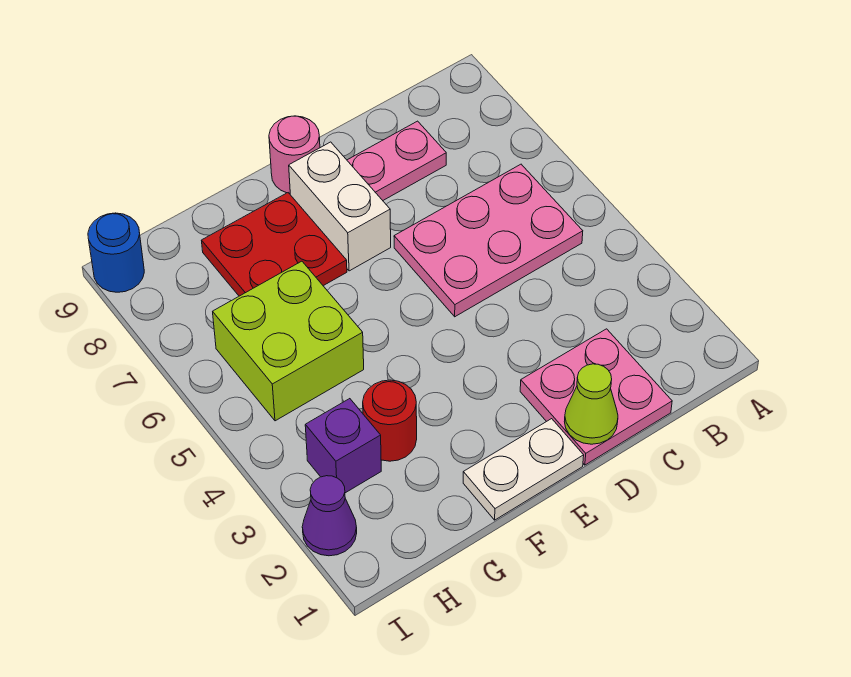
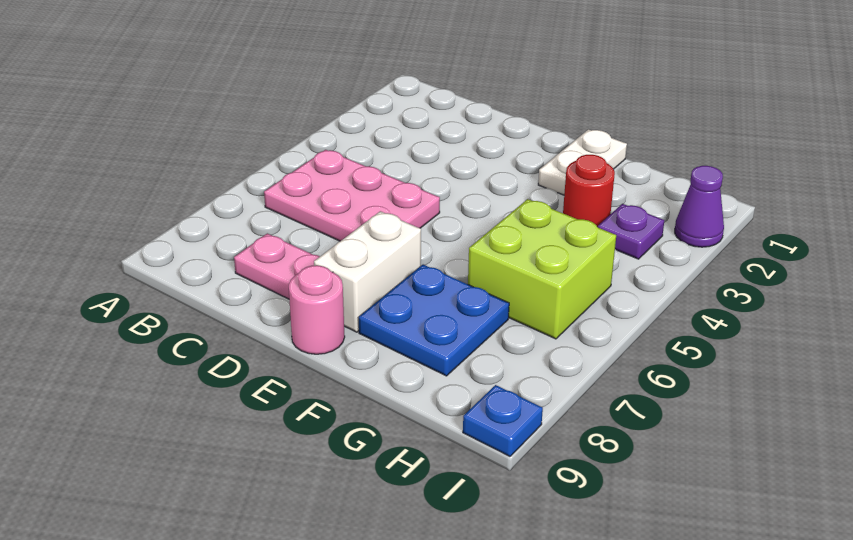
pink 2x2 plate [520,329,672,465] -> none
lime 1x1 cone [564,364,618,444] -> none
white 1x2 plate [463,419,584,520] -> white 1x2 plate turned to [538,129,627,195]
red 2x2 plate [202,193,347,296] -> blue 2x2 plate [359,265,509,376]
purple 1x1 brick [305,399,381,493] -> purple 1x1 plate [598,204,664,259]
blue 1x1 round brick [88,213,144,292] -> blue 1x1 plate [463,385,543,456]

